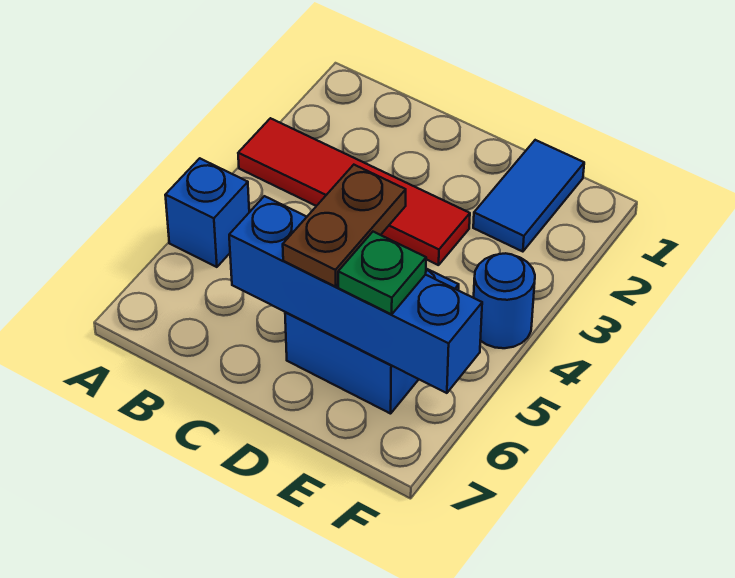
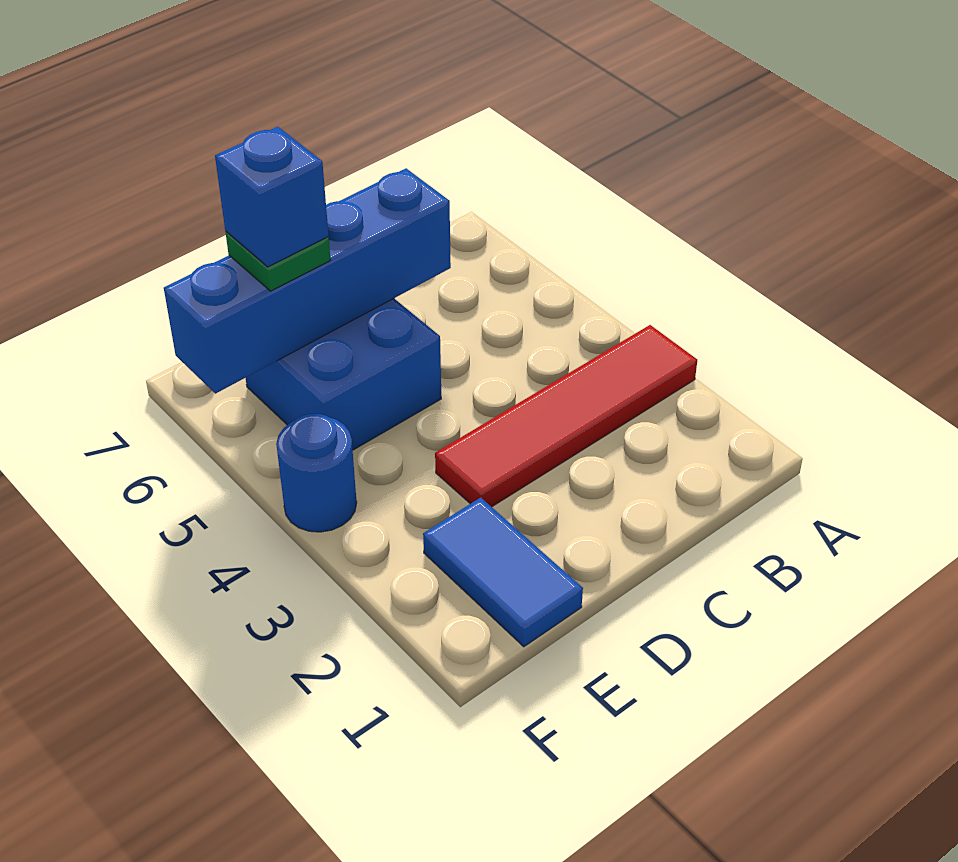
blue 1x1 brick [165,158,249,267] -> blue 1x1 brick moved to [215,127,329,267]
brown 1x2 plate [283,165,406,287] -> none

